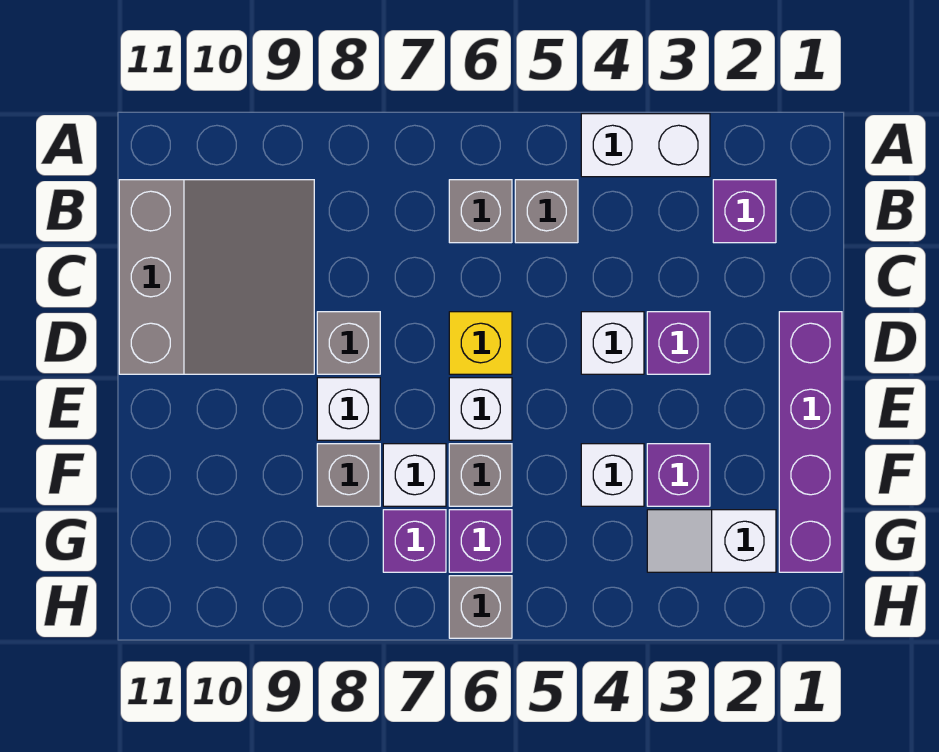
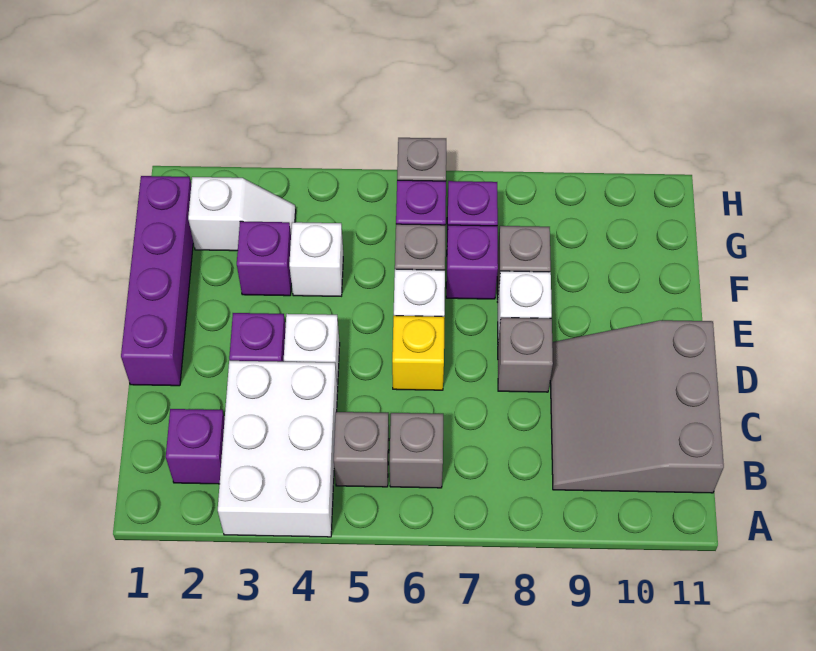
white 1x2 brick [581,114,710,177] -> white 2x3 brick [218,361,338,537]
white 1x1 brick [383,444,446,506] -> purple 1x1 brick [446,225,498,299]

